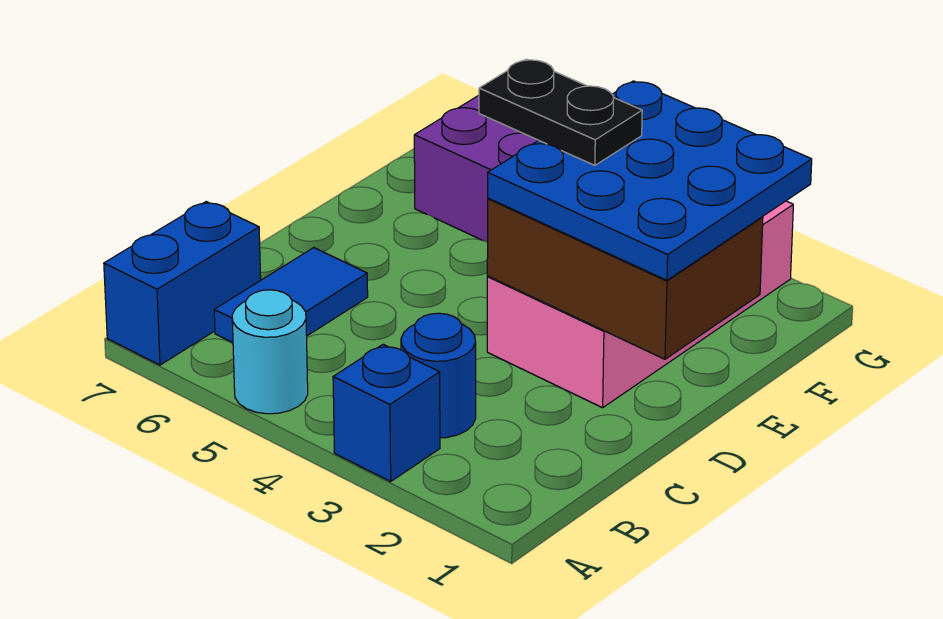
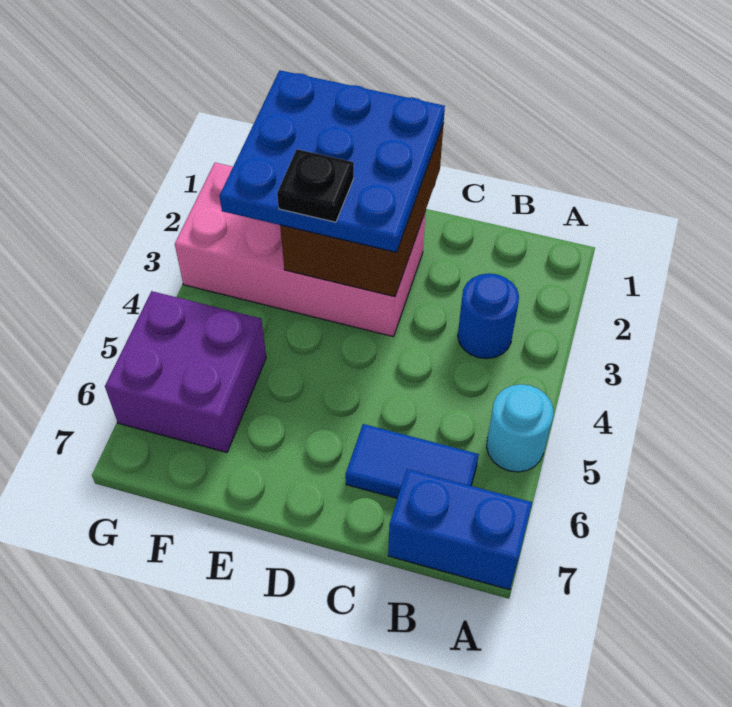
blue 1x1 brick [333,344,440,481] -> none
black 1x2 plate [479,59,642,165] -> black 1x1 plate [277,149,354,222]

